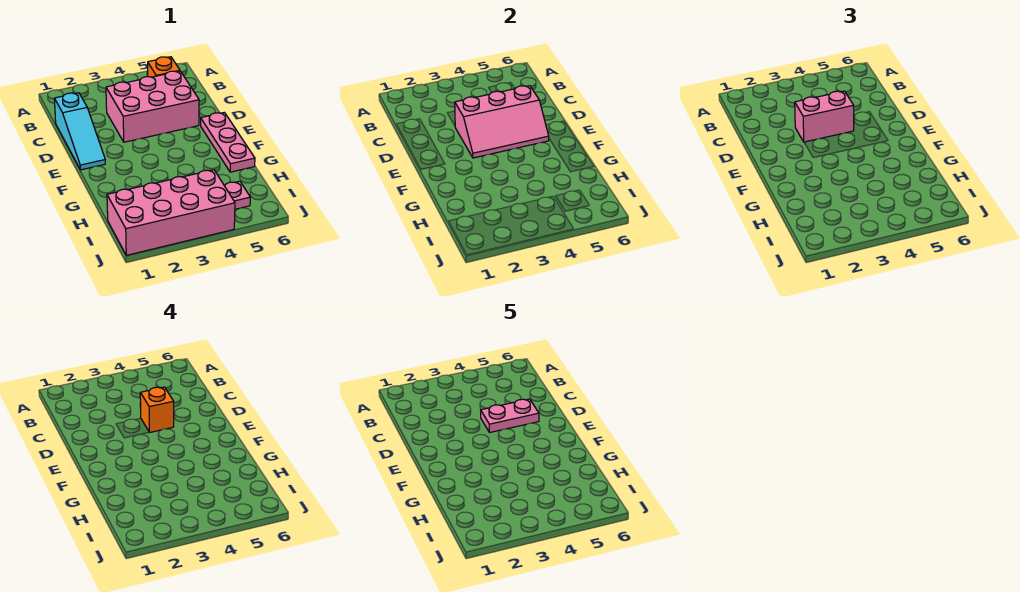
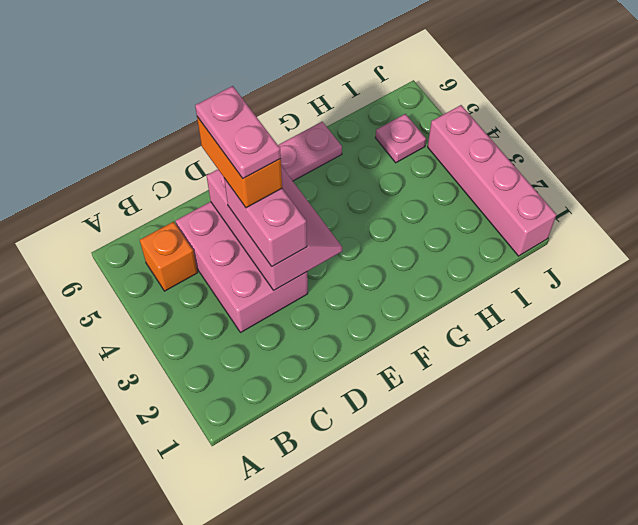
cyan 1x3 slope [54,93,105,170] -> none
orange 1x1 brick [140,387,174,433] -> orange 1x2 brick [197,117,282,208]
pink 2x4 brick [107,170,235,255] -> pink 1x4 brick [428,105,557,256]

